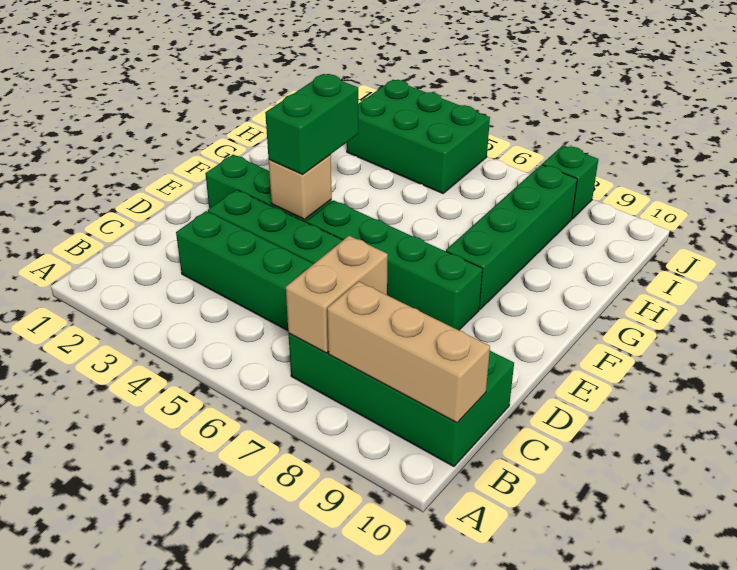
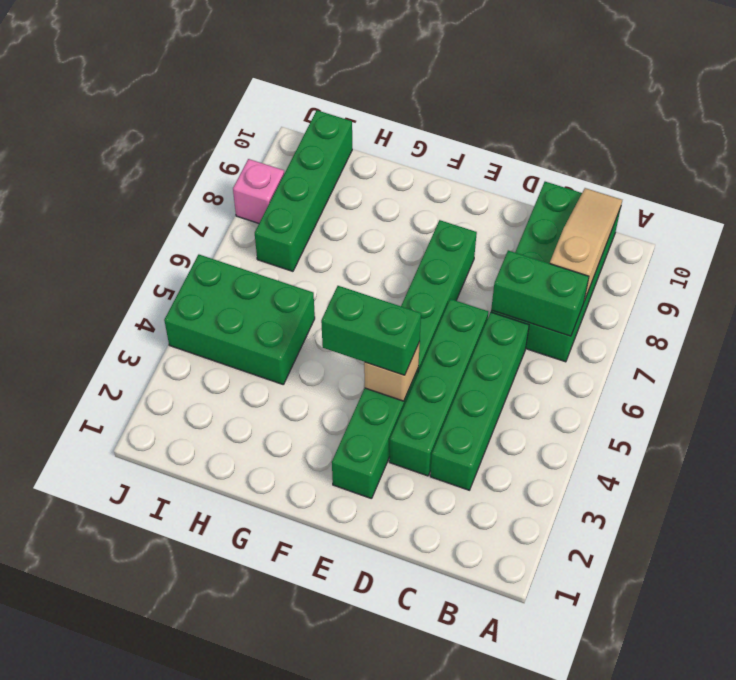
tan 1x2 brick [286,236,388,353] -> green 1x2 brick [491,250,589,336]
tan 1x3 brick [327,281,490,423] -> tan 1x3 slope [550,188,622,301]
green 1x4 brick [446,165,577,309] -> green 1x4 brick turned to [255,110,352,271]
green 2x3 brick [347,80,490,193] -> green 2x3 brick turned to [164,255,315,384]
green 1x1 brick [542,145,598,219] -> pink 1x1 brick [233,159,284,223]

